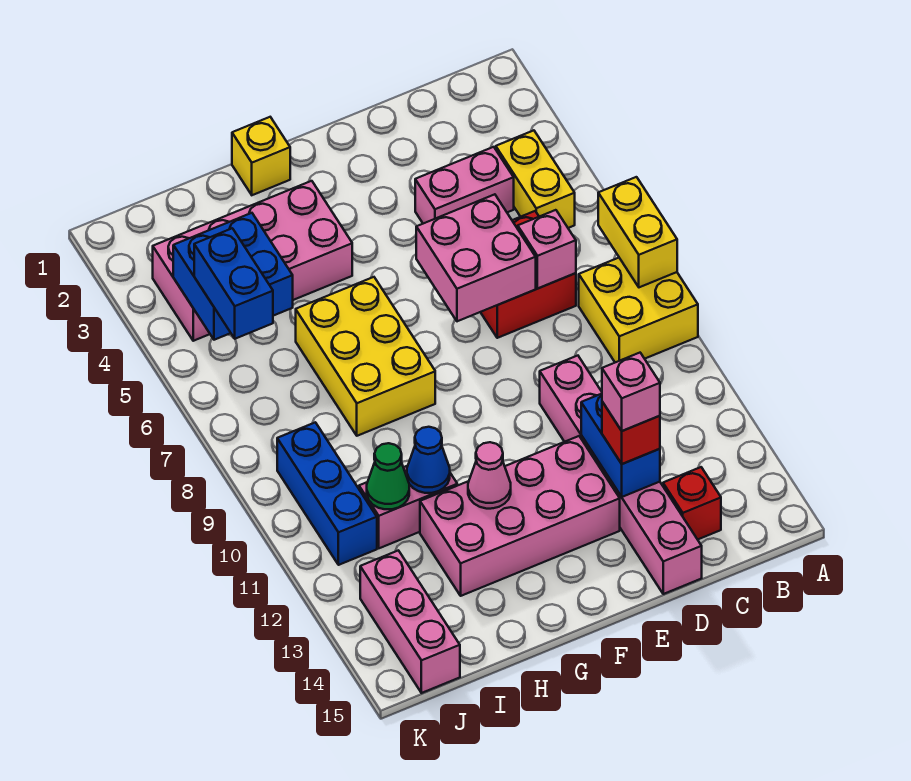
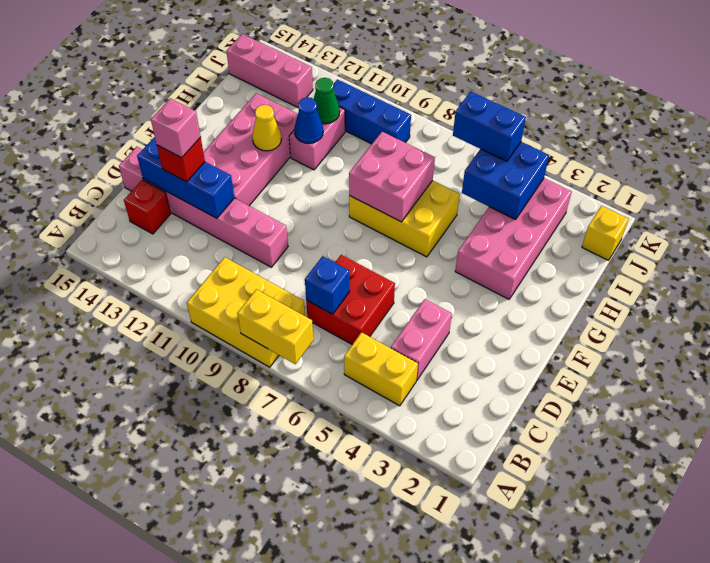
yellow 2x2 brick [579,258,698,362] -> yellow 2x3 brick [187,257,305,367]
pink 1x1 brick [518,210,576,288] -> blue 1x1 brick [305,256,350,314]
pink 2x2 brick [416,194,536,321] -> pink 2x2 brick moved to [349,132,435,222]
blue 1x2 brick [581,394,660,497] -> blue 1x3 brick [137,137,234,218]
yellow 1x1 brick [232,117,290,195] -> yellow 1x1 brick moved to [582,206,628,260]
pink 1x1 cone [468,442,511,509] -> yellow 1x1 cone [252,105,281,151]

